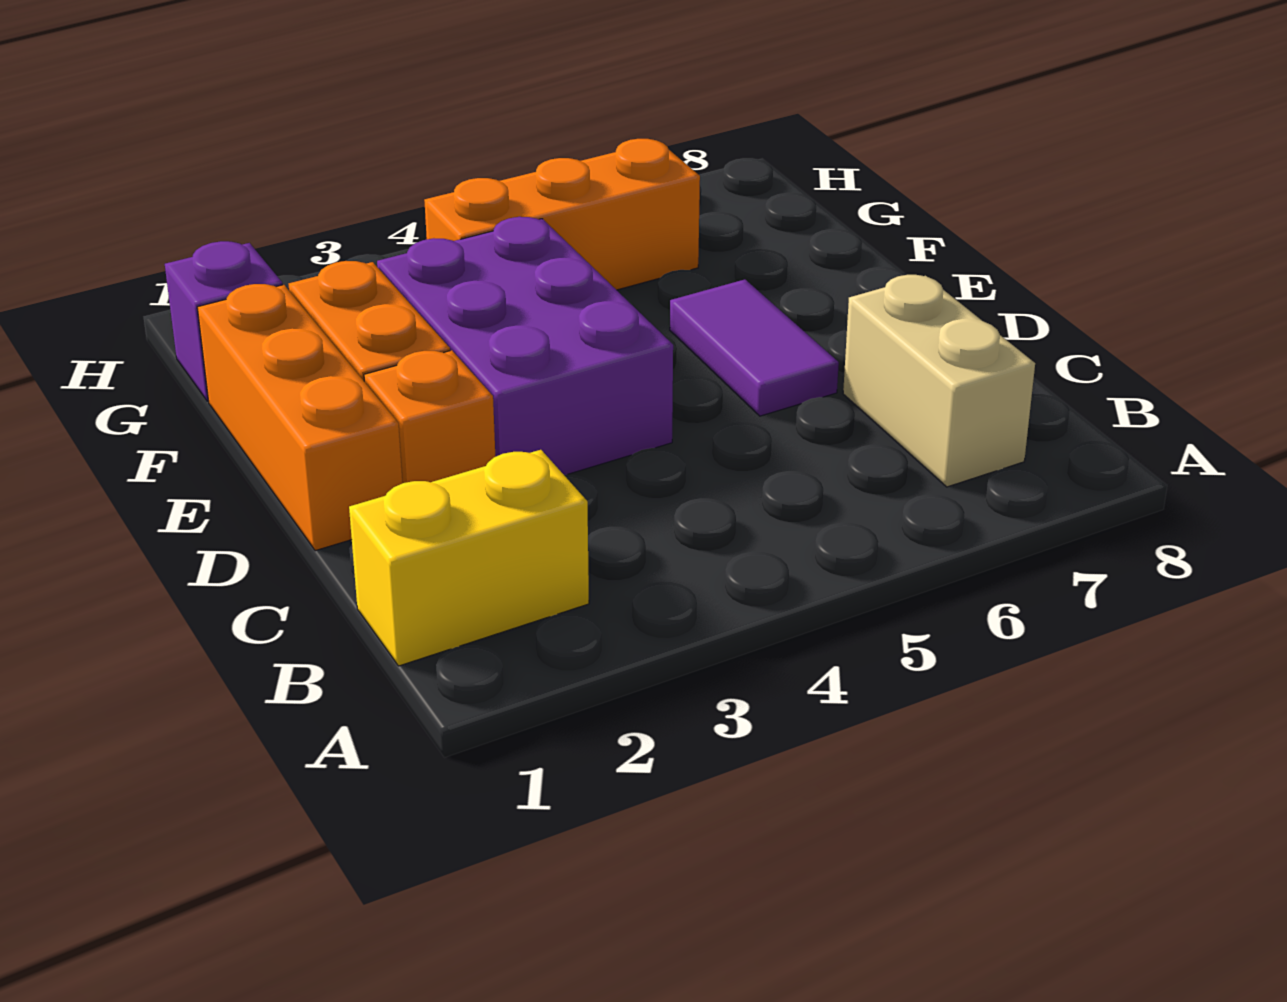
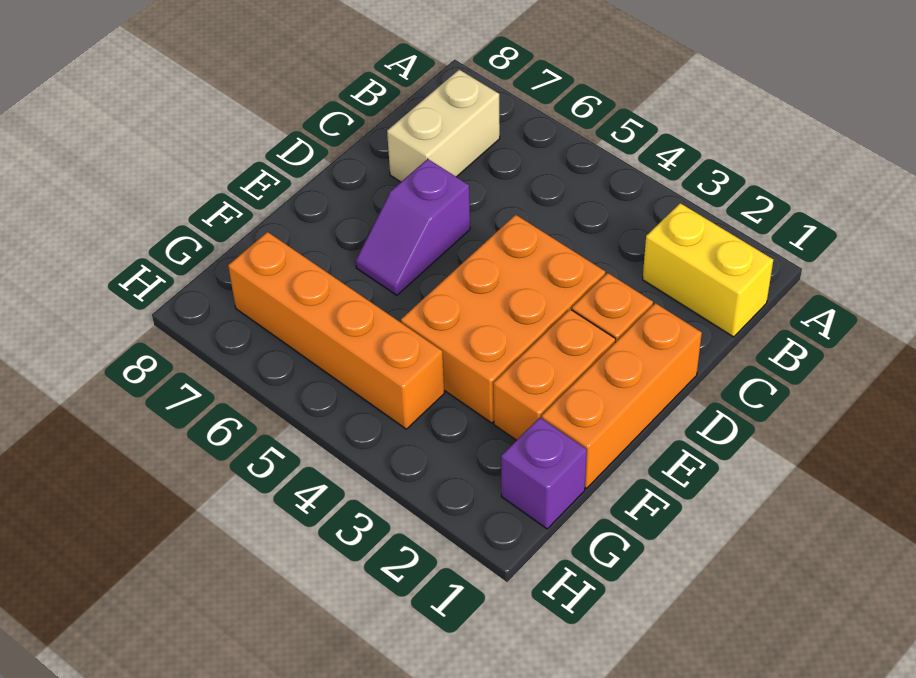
purple 2x3 brick [377,217,673,475] -> orange 2x3 brick [401,215,605,423]
purple 1x2 tile [670,279,839,416] -> purple 1x2 slope [356,159,470,295]
orange 1x3 brick [424,139,700,290] -> orange 1x4 brick [228,232,444,429]

